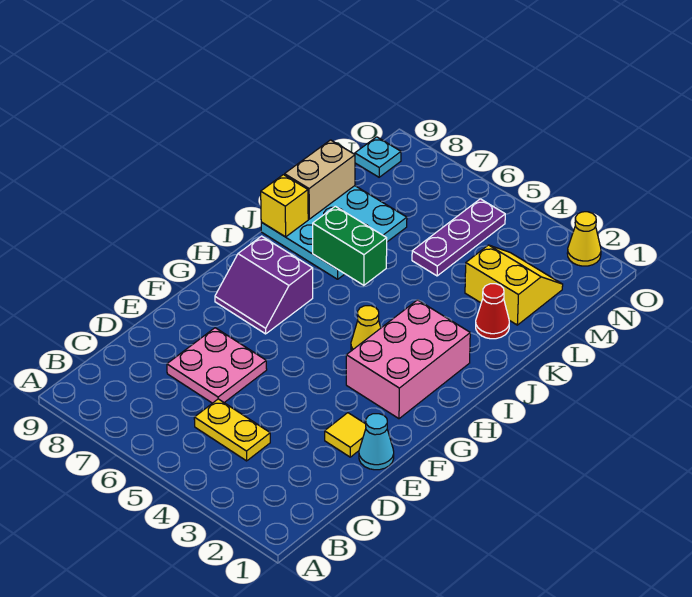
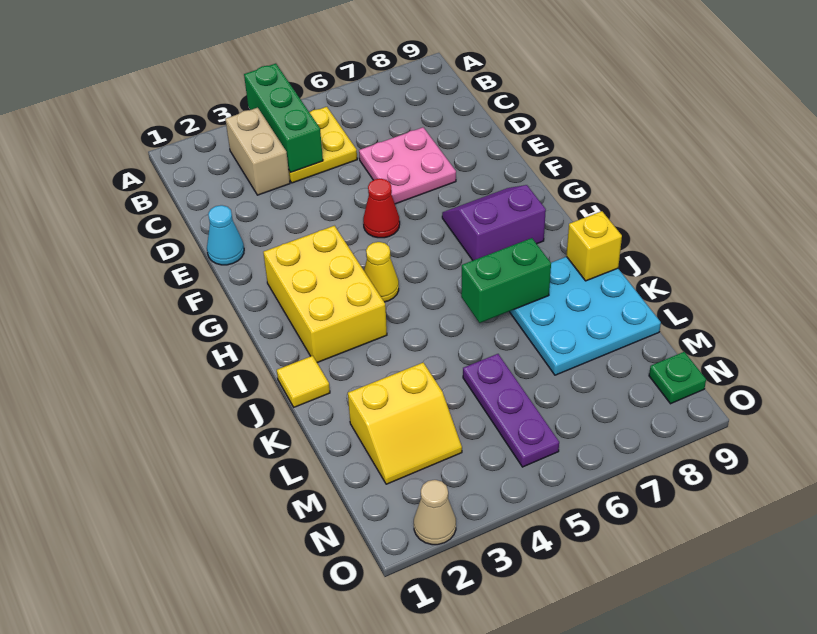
none -> green 1x3 brick [244,64,323,172]
yellow 1x2 plate [194,399,270,461] -> yellow 2x2 plate [289,107,357,183]
yellow 1x1 tile [325,413,366,457] -> yellow 1x1 tile moved to [277,356,330,407]
pink 2x3 brick [346,300,470,419] -> yellow 2x3 brick [263,226,387,363]
red 1x1 cone [476,284,509,339] -> red 1x1 cone moved to [363,179,400,238]
tan 1x2 brick [285,140,355,219] -> tan 1x2 brick moved to [225,108,290,195]
cyan 1x1 plate [355,137,401,177] -> green 1x1 plate [649,352,706,404]
yellow 1x1 cone [567,212,601,266] -> tan 1x1 cone [414,480,456,545]

